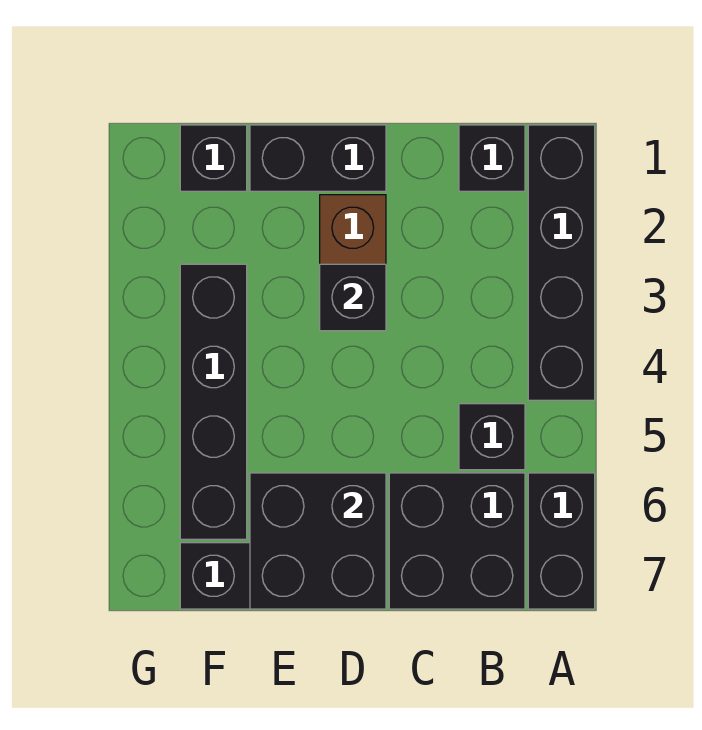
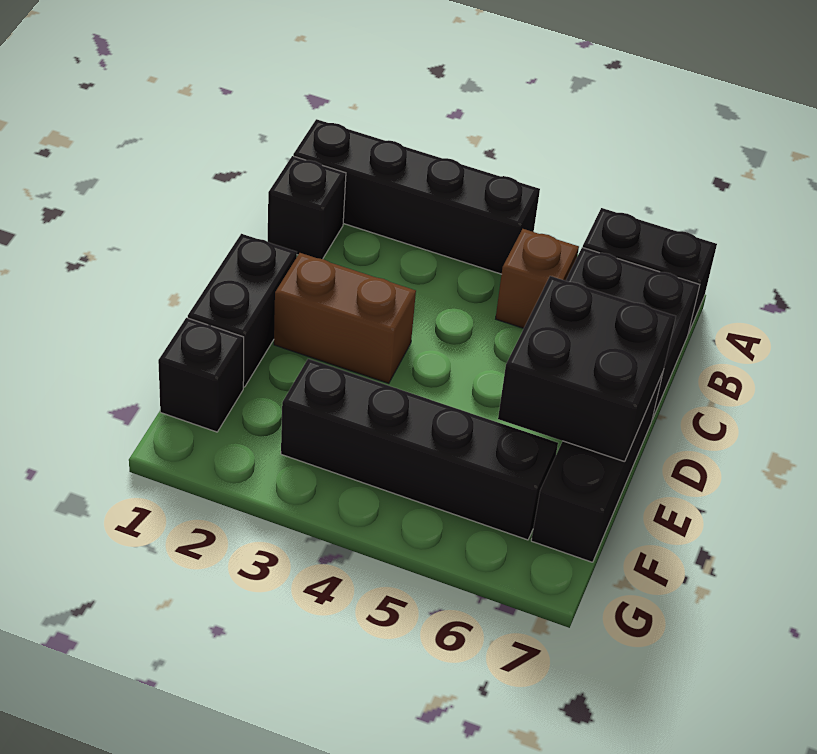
black 1x1 brick [459,404,525,470] -> brown 1x1 brick [496,229,579,328]
black 1x1 brick [320,264,386,331] -> none

